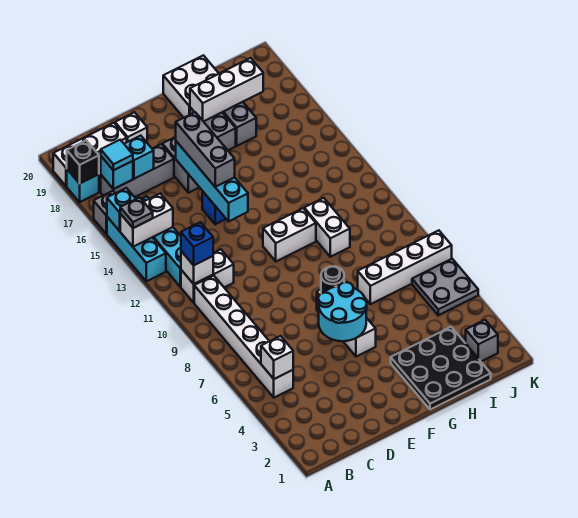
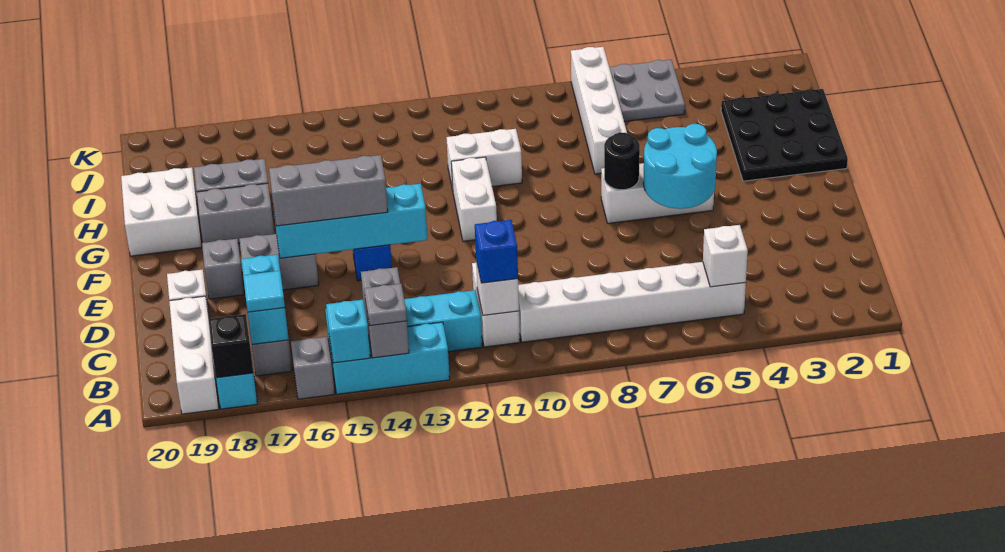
white 1x2 brick [120,193,173,247] -> grey 1x2 brick [361,267,409,358]
white 1x3 brick [190,58,263,122] -> none
grey 1x1 brick [466,320,498,362] -> grey 1x1 brick moved to [202,239,244,299]

